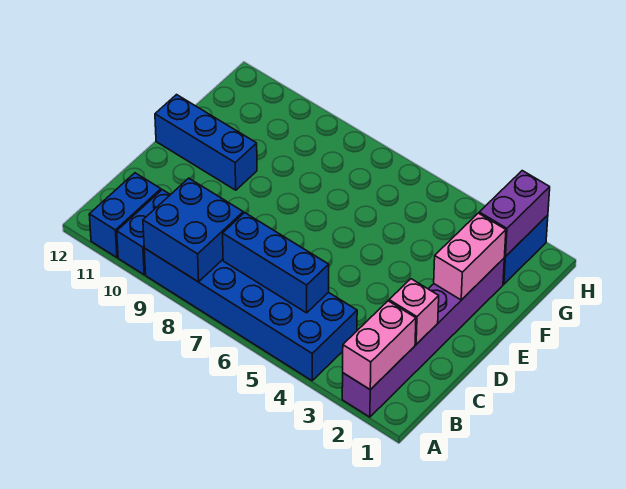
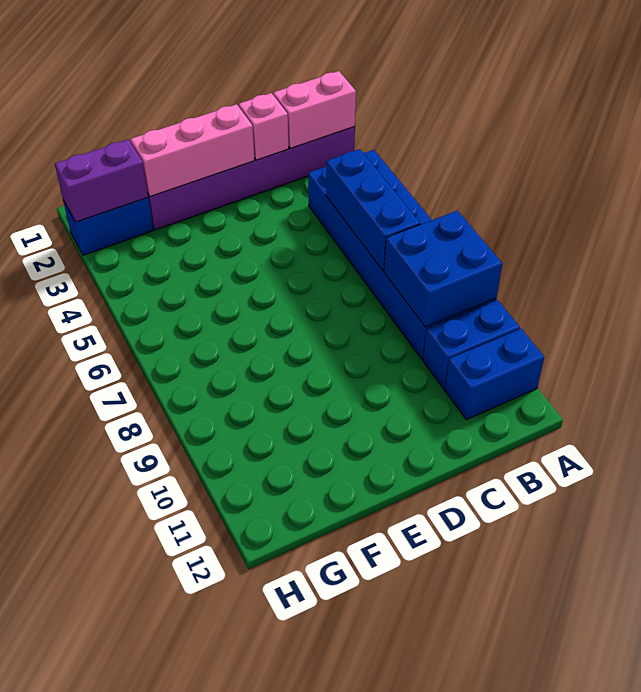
pink 1x2 brick [434,213,506,300] -> pink 1x3 brick [131,104,255,197]
blue 1x3 brick [155,95,257,190] -> none

